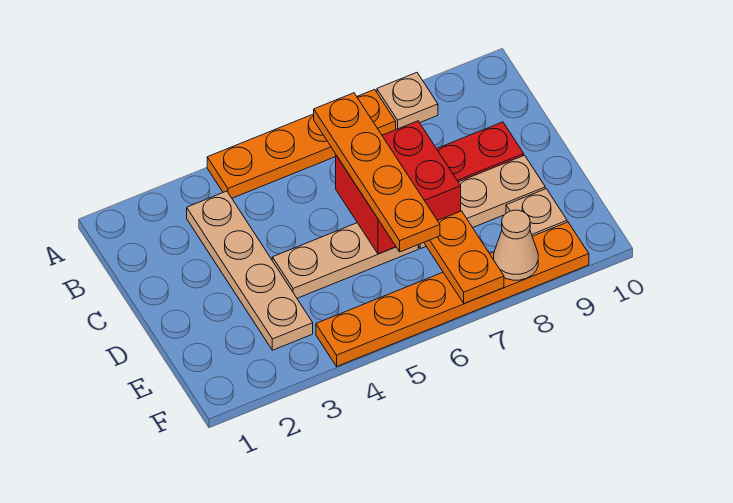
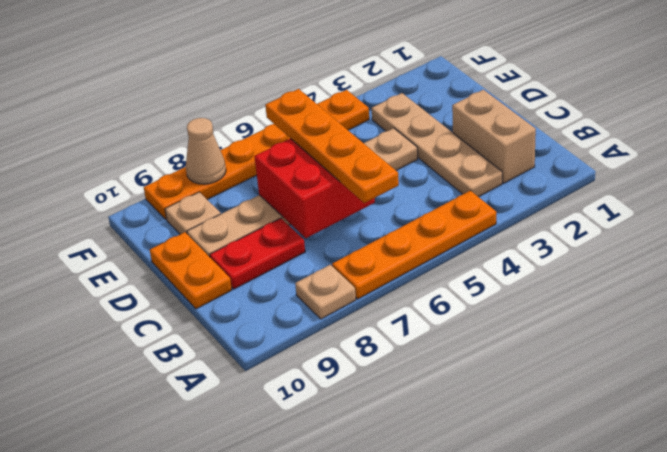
none -> tan 1x2 brick [452,90,536,183]
orange 1x2 plate [424,211,504,304] -> orange 1x2 plate moved to [150,232,232,309]

